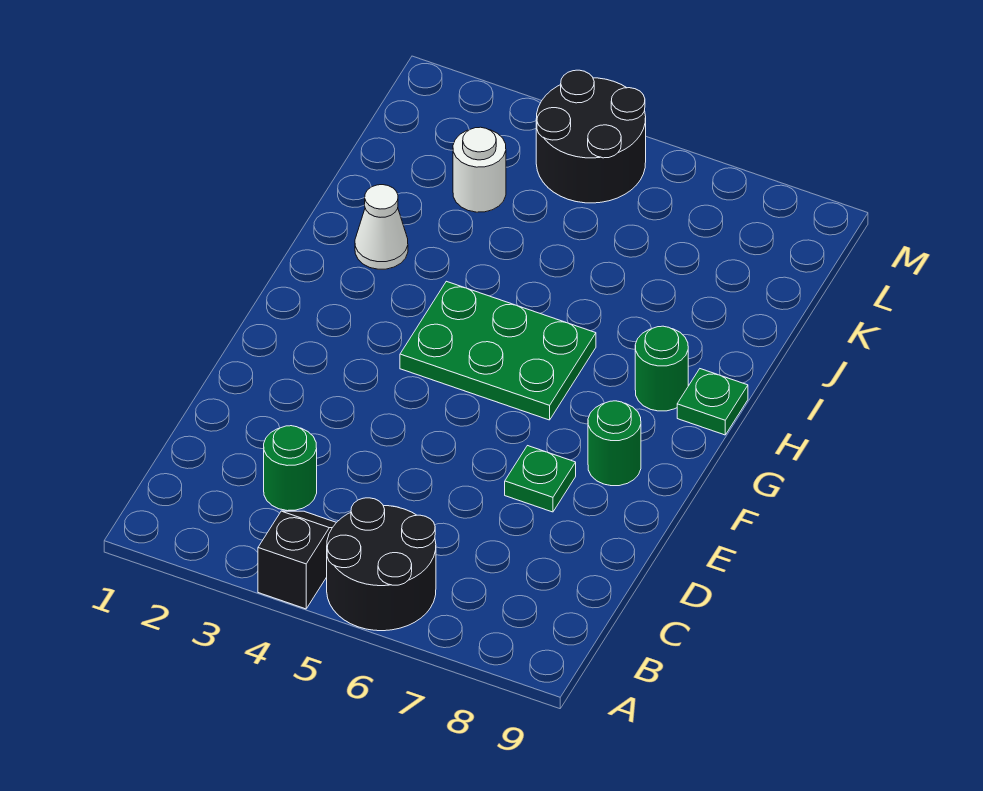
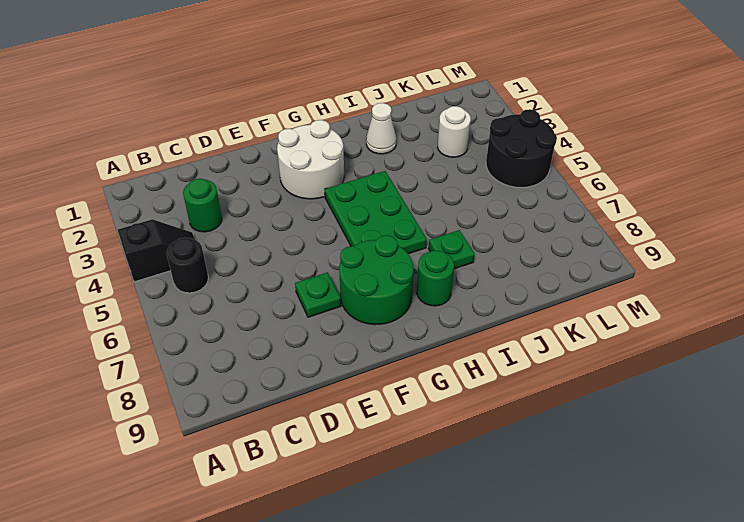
black 2x2 round brick [327,498,436,631] -> black 1x1 round brick [167,238,208,293]
none -> white 2x2 round brick [277,120,344,199]
green 1x1 round brick [588,401,641,486] -> green 2x2 round brick [339,235,414,325]
green 1x1 plate [677,369,748,435] -> green 1x1 plate moved to [429,230,475,269]

